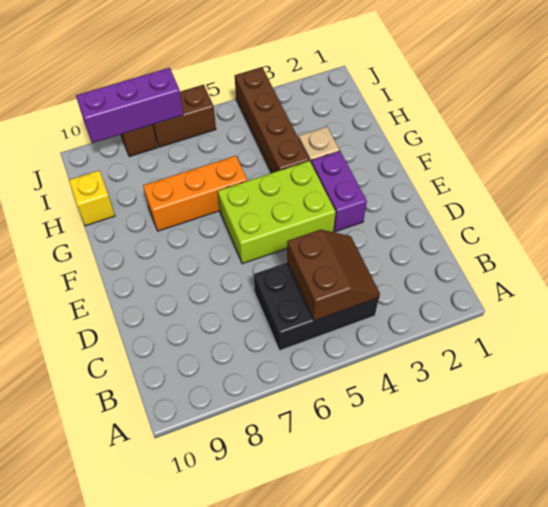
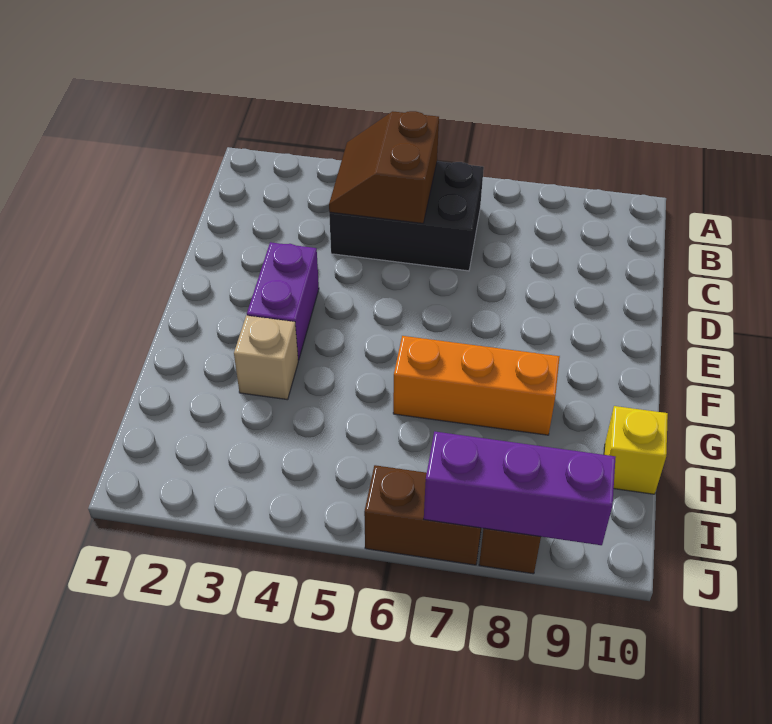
lime 2x3 brick [218,161,336,264] -> none
brown 1x4 brick [235,67,309,173] -> none

